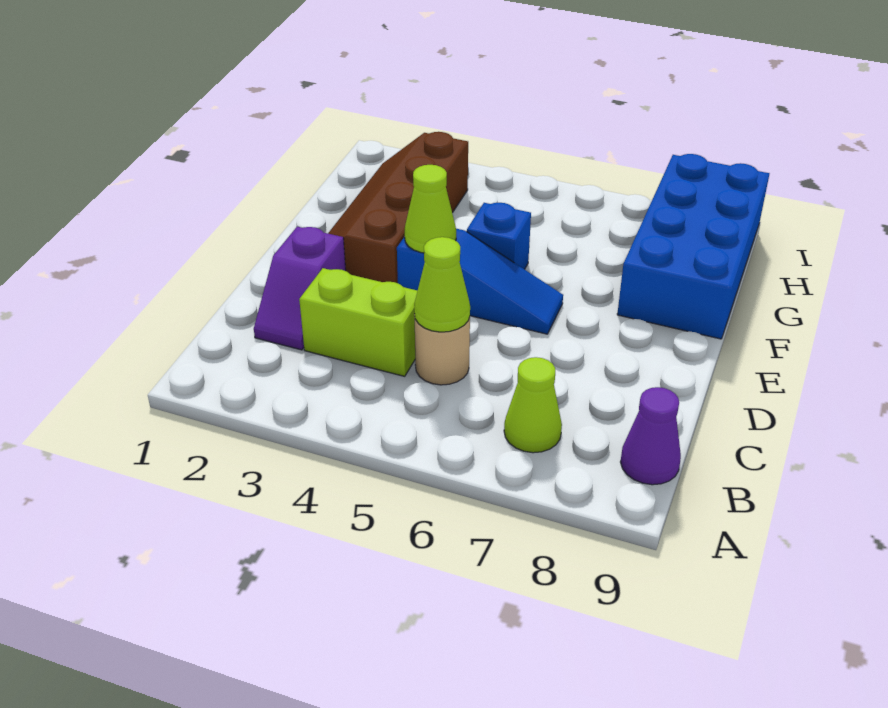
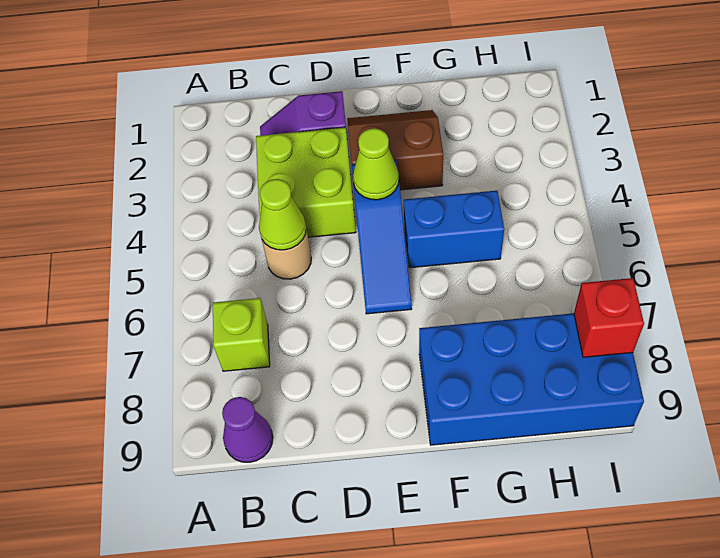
lime 1x1 cone [504,357,562,453] -> lime 1x1 brick [213,298,270,371]
lime 1x2 brick [299,268,417,376] -> lime 2x2 brick [256,127,356,237]
brown 2x4 slope [328,132,468,283] -> brown 2x2 slope [347,110,443,190]
blue 1x1 brick [467,203,531,269] -> blue 1x2 brick [404,191,504,268]
none -> red 1x1 brick [574,278,644,357]

